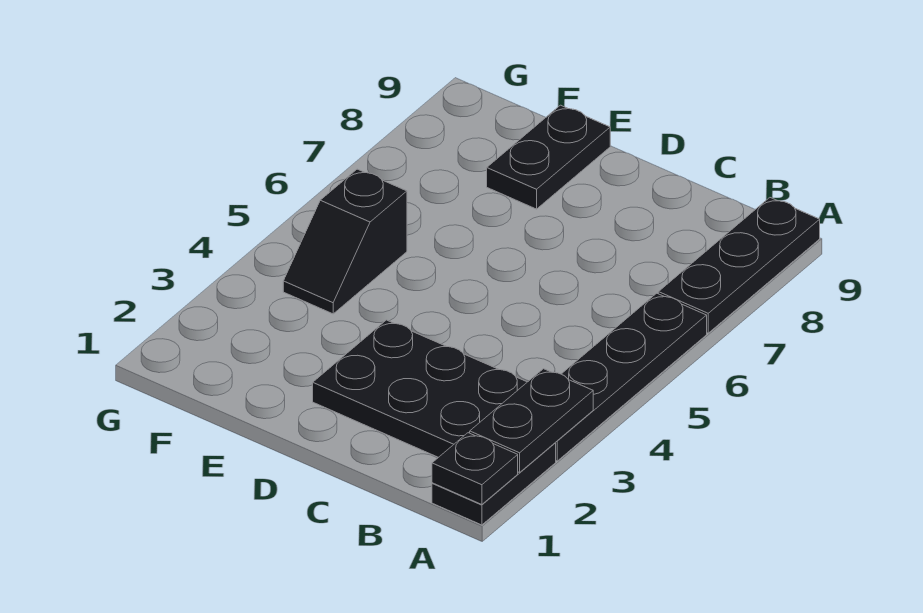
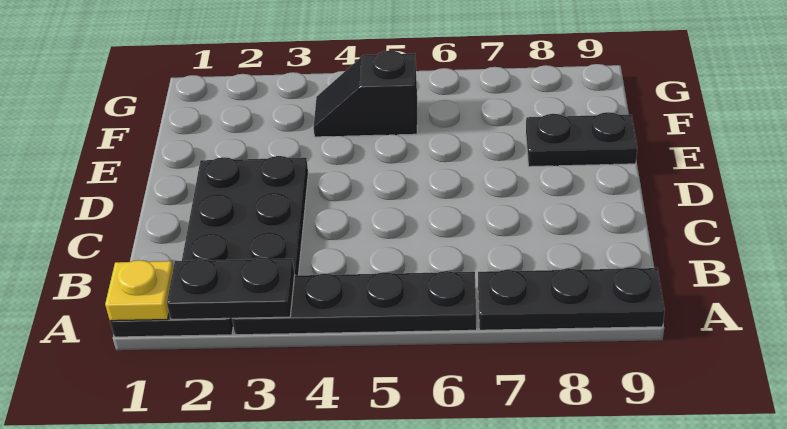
black 1x1 plate [432,433,518,505] -> yellow 1x1 plate [105,260,173,321]

